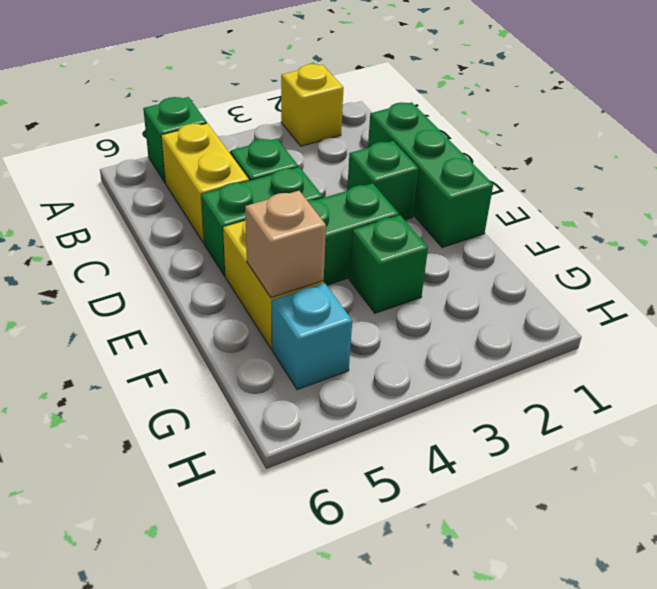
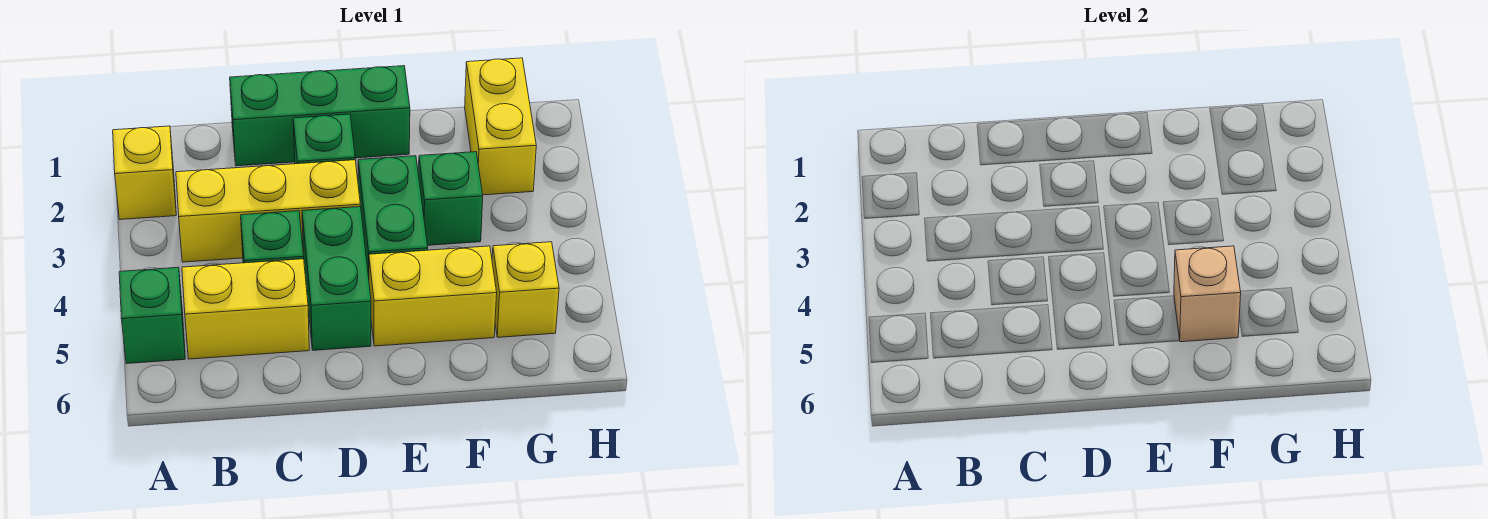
none -> yellow 1x3 brick [176,160,360,262]
none -> yellow 1x2 brick [465,58,536,195]
cyan 1x1 brick [272,283,352,390] -> yellow 1x1 brick [492,242,559,337]

